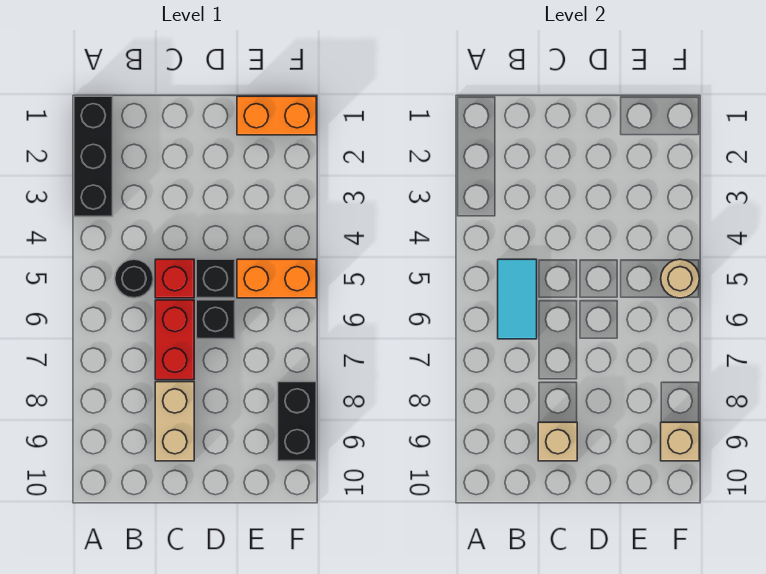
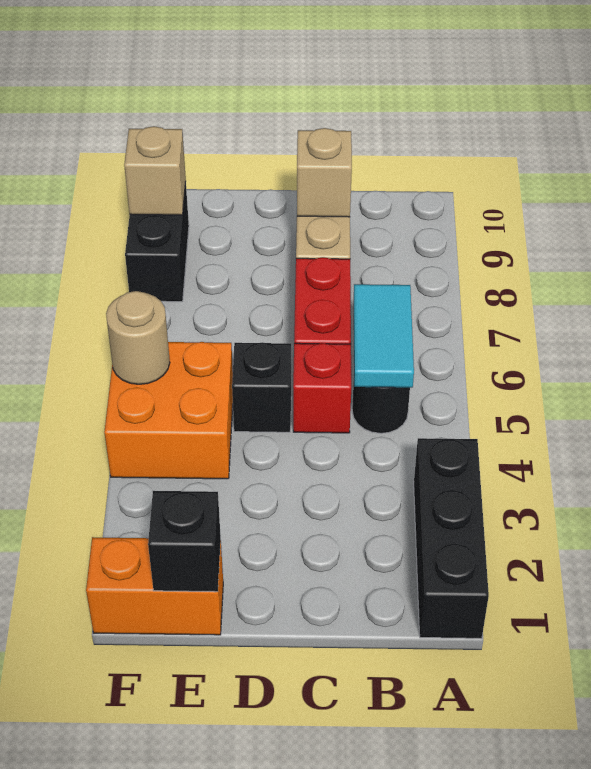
black 1x1 brick [196,300,235,339] -> black 1x1 brick moved to [148,491,221,592]
orange 1x2 brick [237,259,316,298] -> orange 2x2 brick [104,342,233,479]

